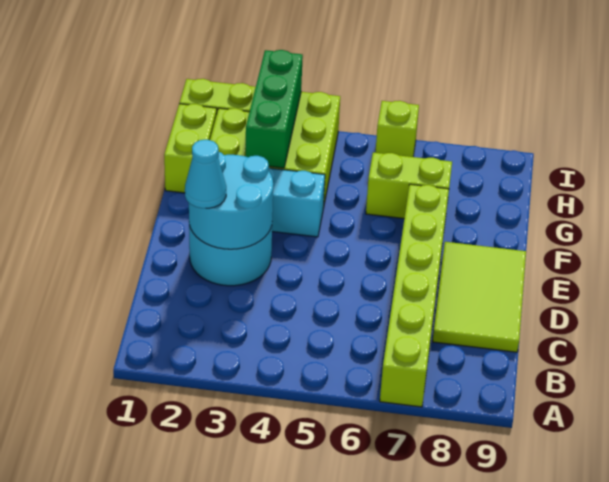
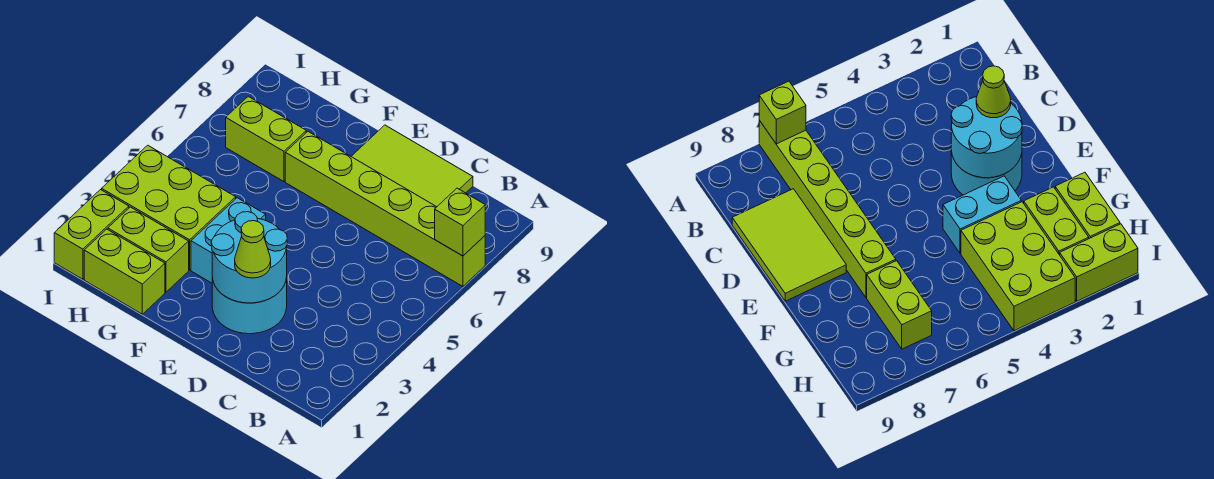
cyan 1x1 cone [185,140,226,208] -> lime 1x1 cone [235,221,271,278]
green 1x3 brick [246,50,303,168] -> none
lime 1x2 brick [366,153,452,219] -> lime 1x2 brick turned to [226,96,306,181]
lime 1x1 brick [375,101,419,157] -> lime 1x1 brick moved to [435,188,485,256]

